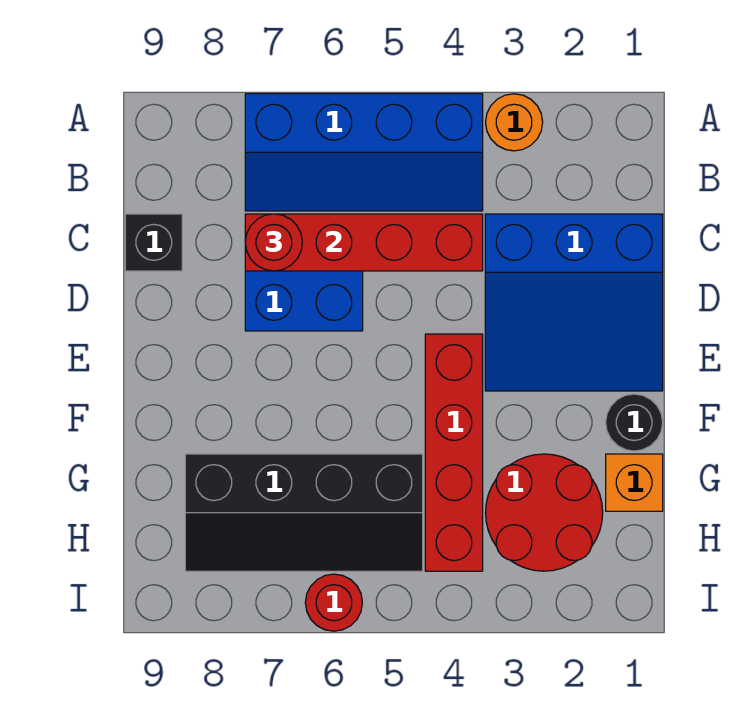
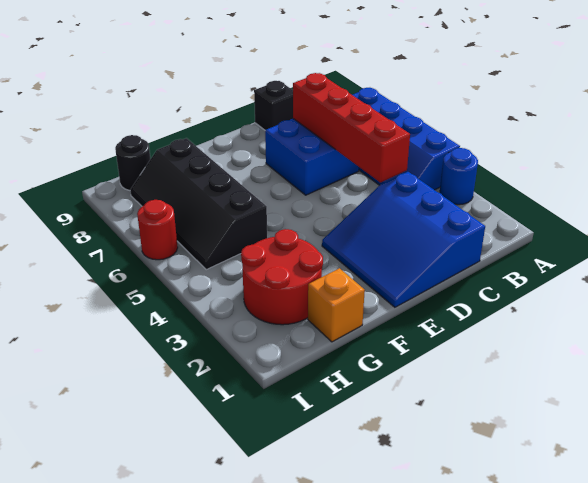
orange 1x1 round brick [486,94,543,151] -> blue 1x1 round brick [440,148,478,205]
red 1x1 round brick [245,214,302,271] -> none
red 1x4 brick [425,334,483,571] -> none
black 1x1 round brick [606,394,663,451] -> black 1x1 round brick moved to [115,135,150,190]

